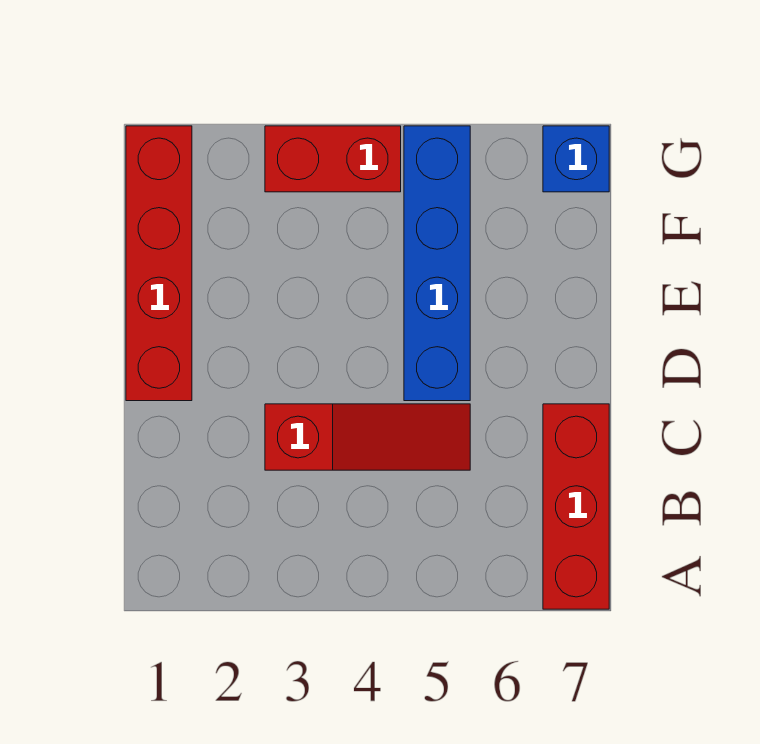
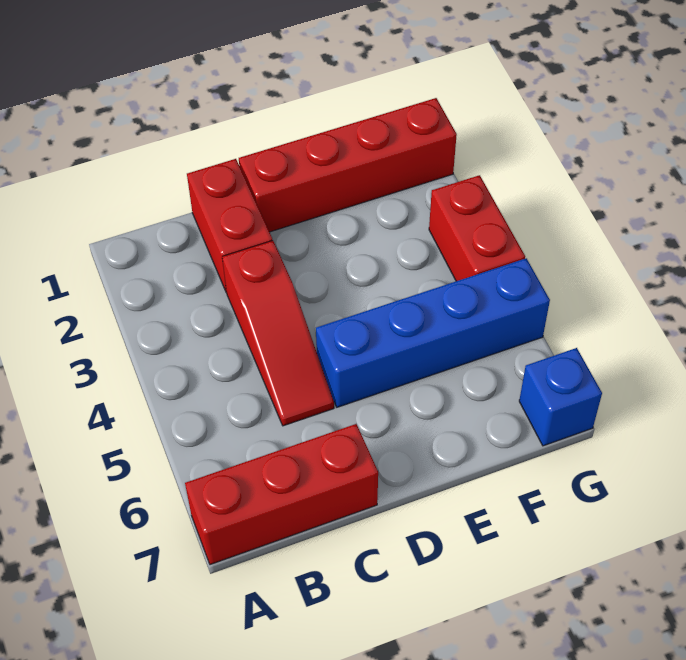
none -> red 1x2 brick [187,159,272,292]

